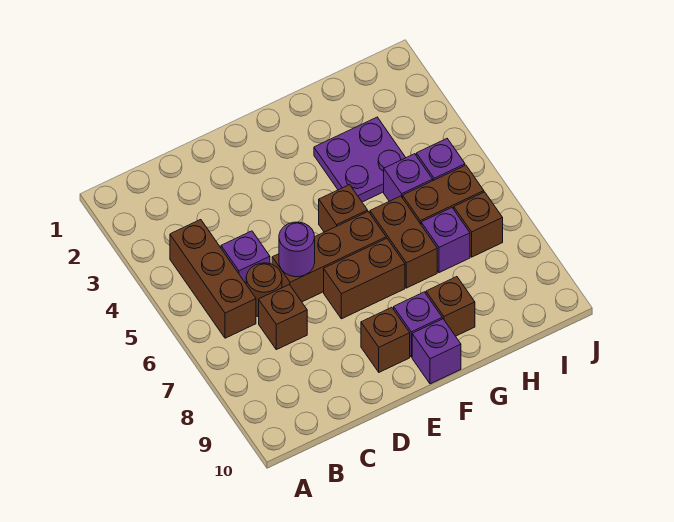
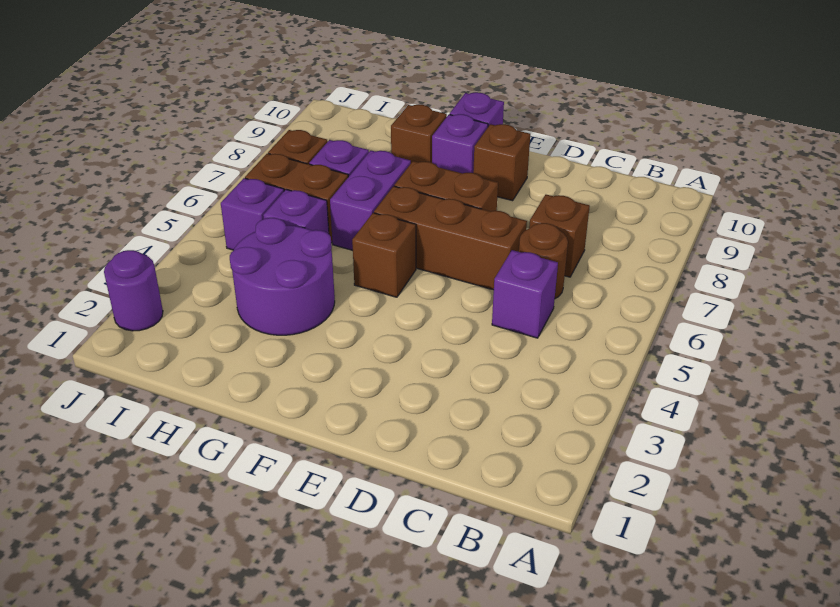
brown 1x3 brick [170,220,256,338] -> none
purple 1x1 round brick [279,222,315,277] -> purple 1x1 round brick moved to [104,250,163,331]
purple 2x2 plate [314,117,406,202] -> purple 2x2 round brick [230,218,335,335]
brown 1x2 brick [370,196,437,288] -> purple 1x2 brick [330,151,411,250]

